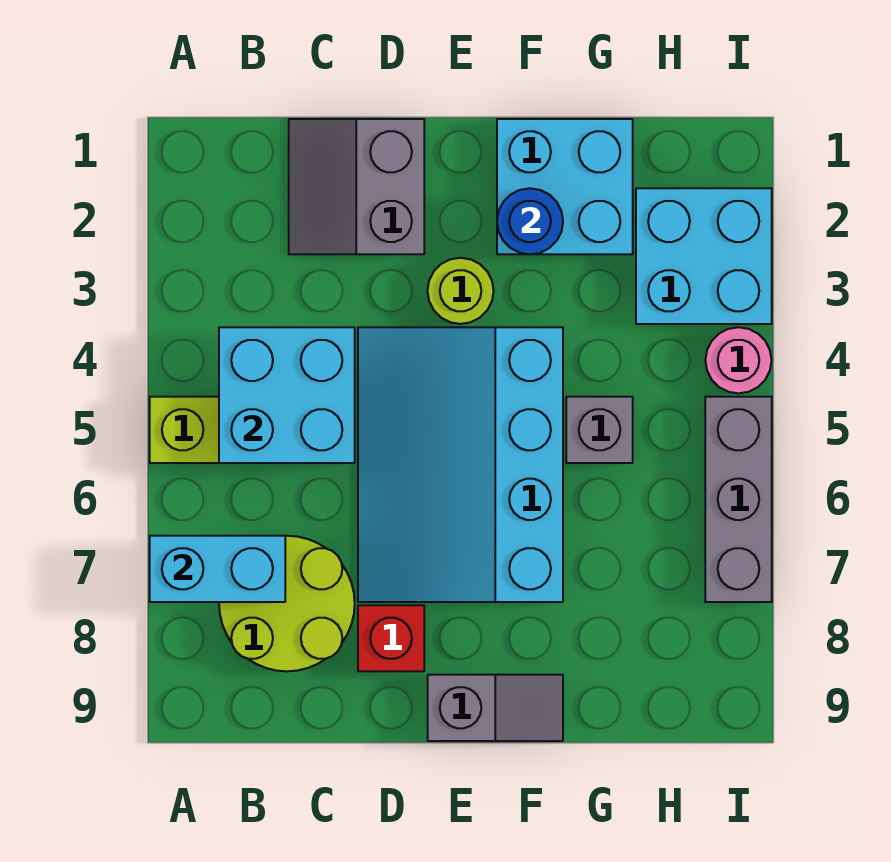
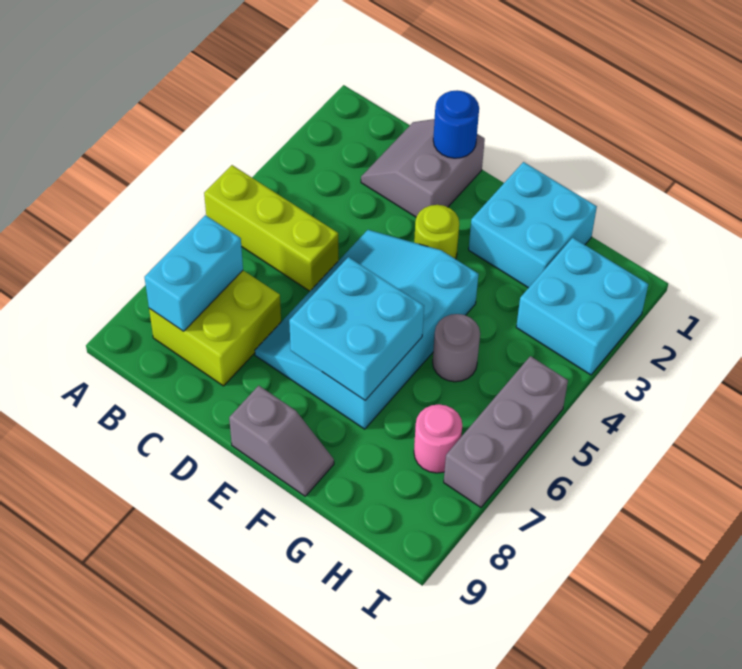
cyan 1x2 brick [150,536,285,602] -> cyan 1x2 brick turned to [145,215,243,331]
cyan 2x2 brick [219,327,355,463] -> cyan 2x2 brick moved to [289,257,424,400]
lime 2x2 round brick [219,536,355,671] -> lime 2x2 brick [149,271,281,386]
red 1x1 brick [358,605,424,671] -> none
blue 1x1 round brick [497,188,563,254] -> blue 1x1 round brick moved to [433,91,479,158]
grey 1x1 brick [566,397,633,463] -> grey 1x1 round brick [433,314,480,382]
pink 1x1 round brick [705,327,772,393] -> pink 1x1 round brick moved to [414,404,462,473]

